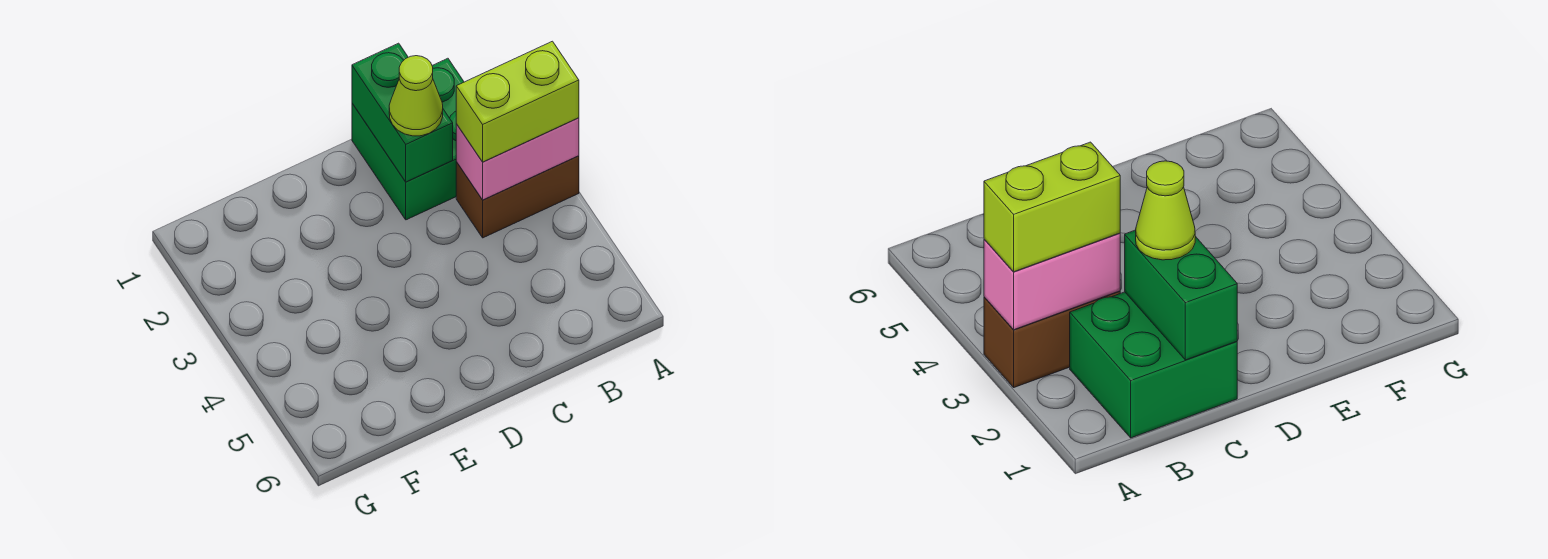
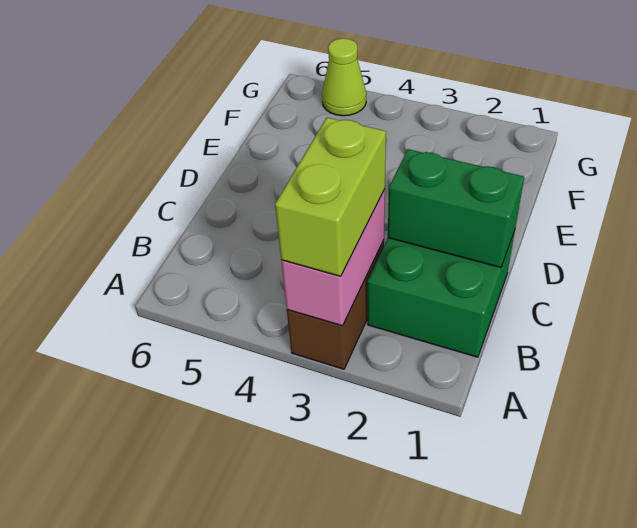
lime 1x1 cone [389,56,443,136] -> lime 1x1 cone moved to [322,38,366,116]

